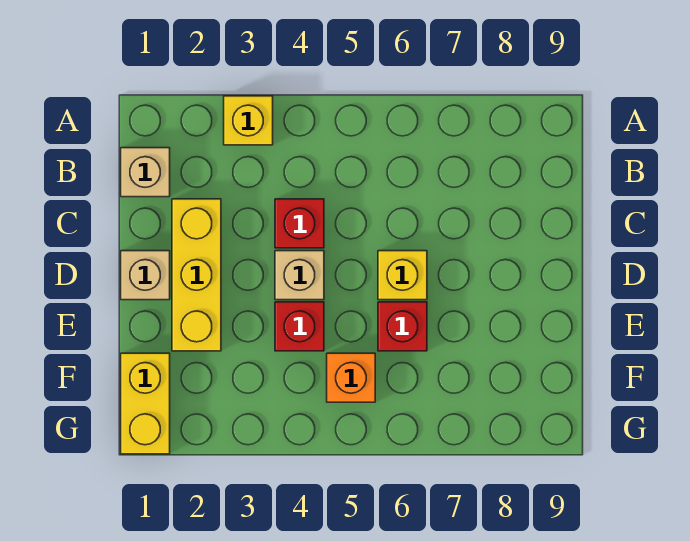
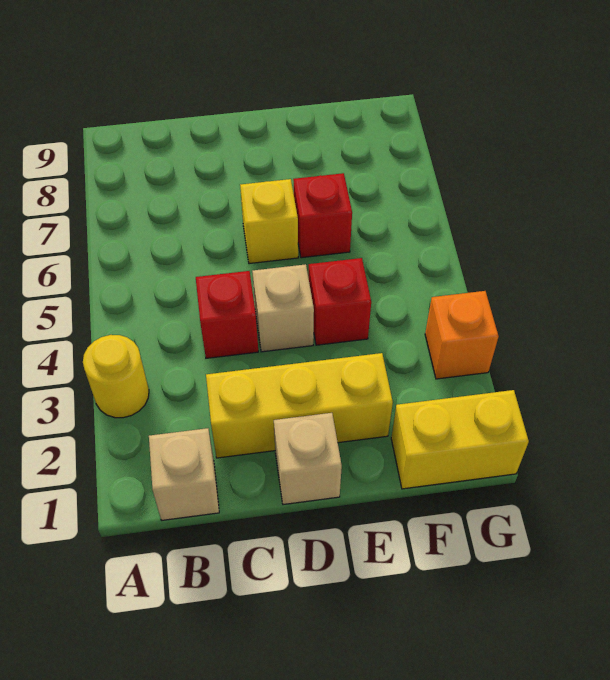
yellow 1x1 brick [224,96,273,145] -> yellow 1x1 round brick [83,335,149,418]
orange 1x1 brick [327,353,375,402] -> orange 1x1 brick moved to [425,291,499,379]

